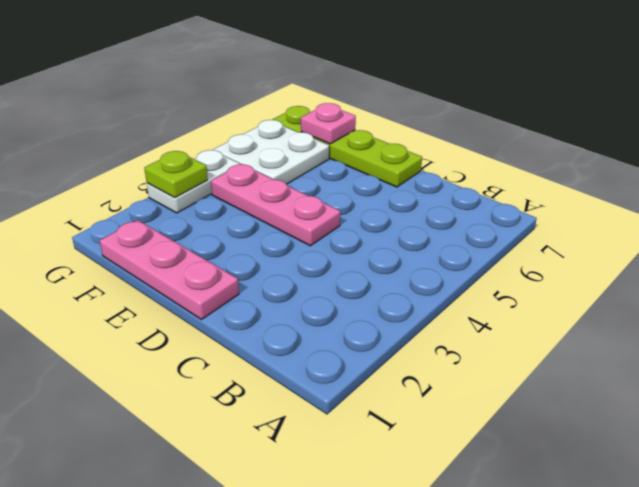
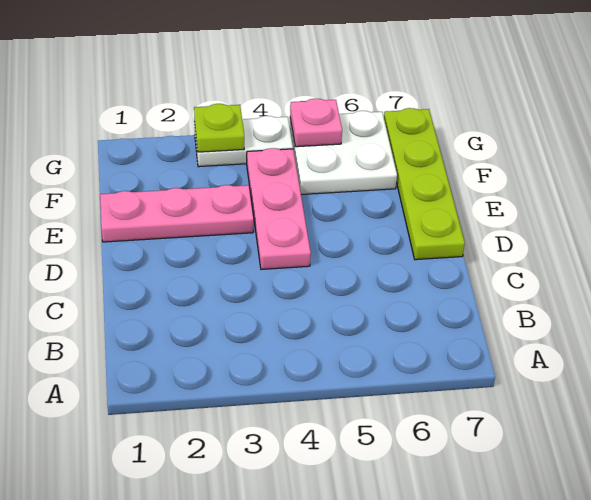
pink 1x3 plate [100,220,239,320] -> pink 1x3 plate turned to [100,185,254,242]
pink 1x1 plate [301,103,356,144] -> pink 1x1 plate moved to [290,98,342,147]

